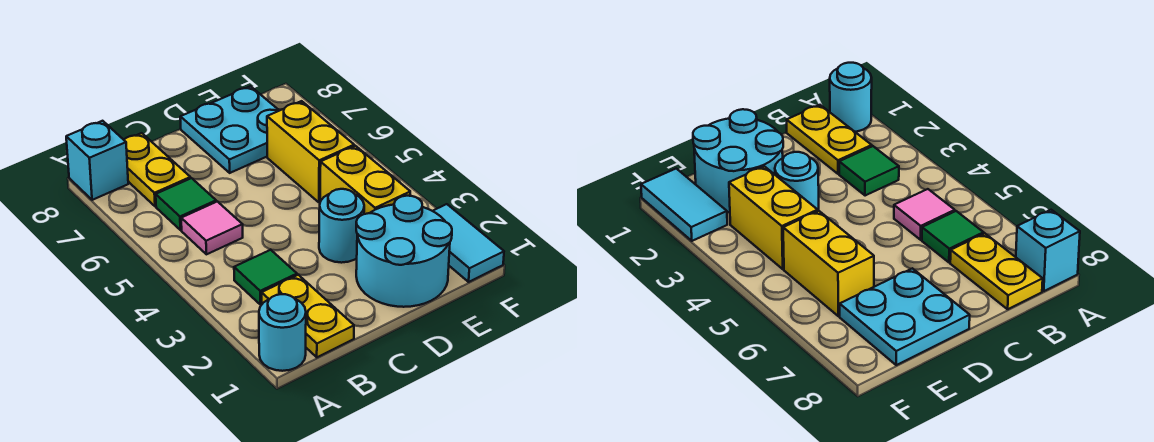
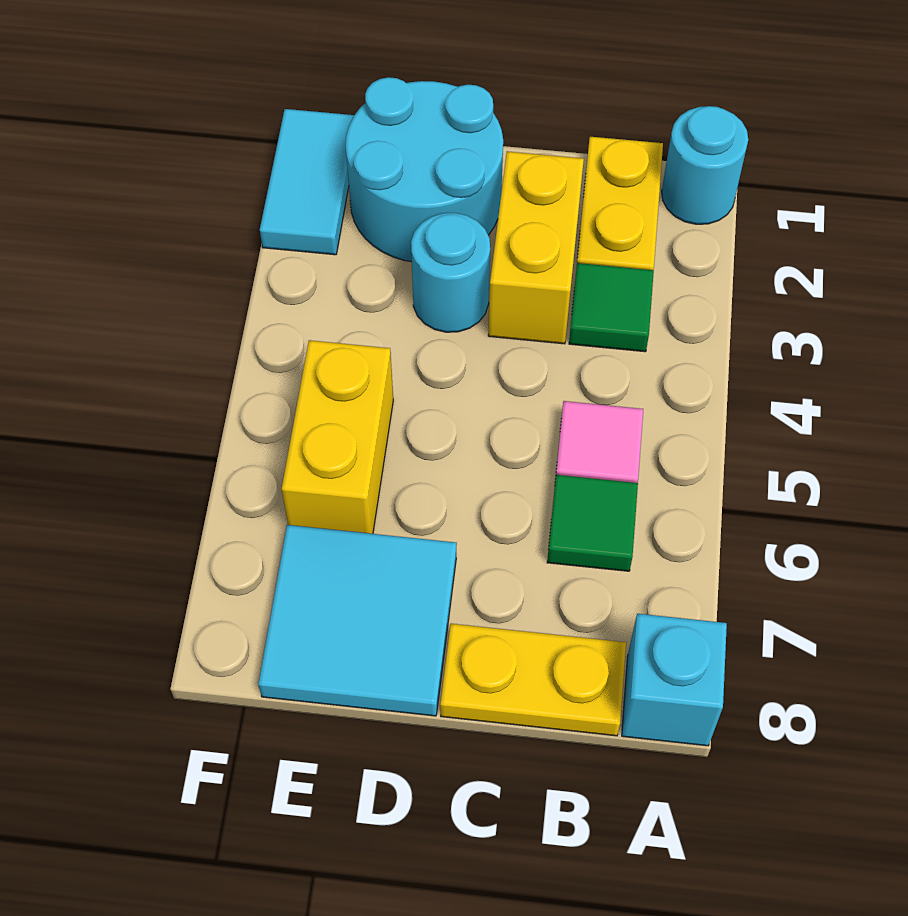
yellow 1x2 plate [124,133,190,206] -> yellow 1x2 plate turned to [440,624,626,736]
cyan 2x2 plate [180,86,279,173] -> cyan 2x2 tile [258,525,457,716]
yellow 1x2 brick [320,146,410,214] -> yellow 1x2 brick moved to [488,151,584,344]

